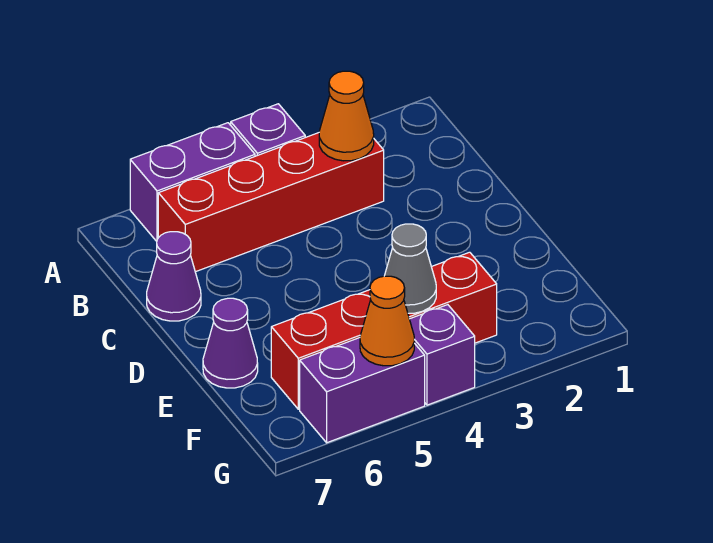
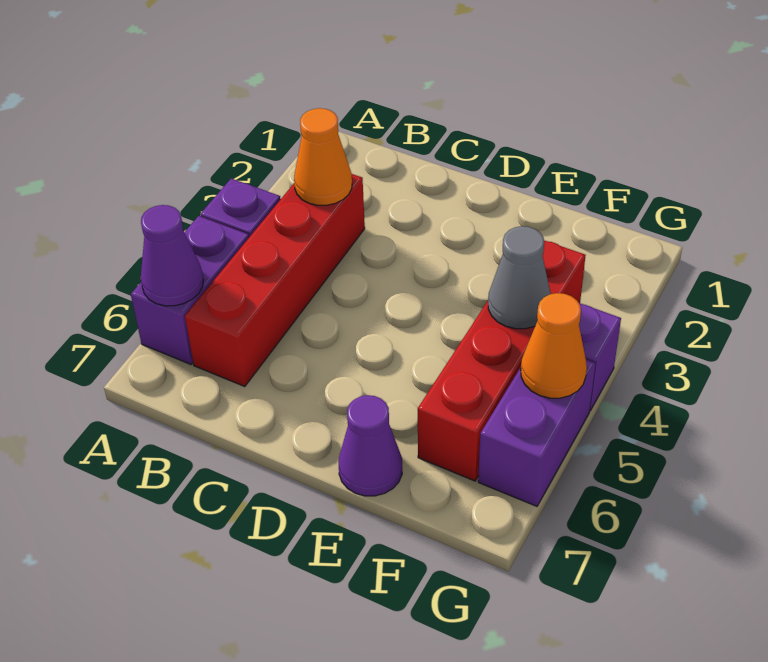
purple 1x1 cone [147,232,201,321] -> purple 1x1 cone moved to [141,205,203,306]

